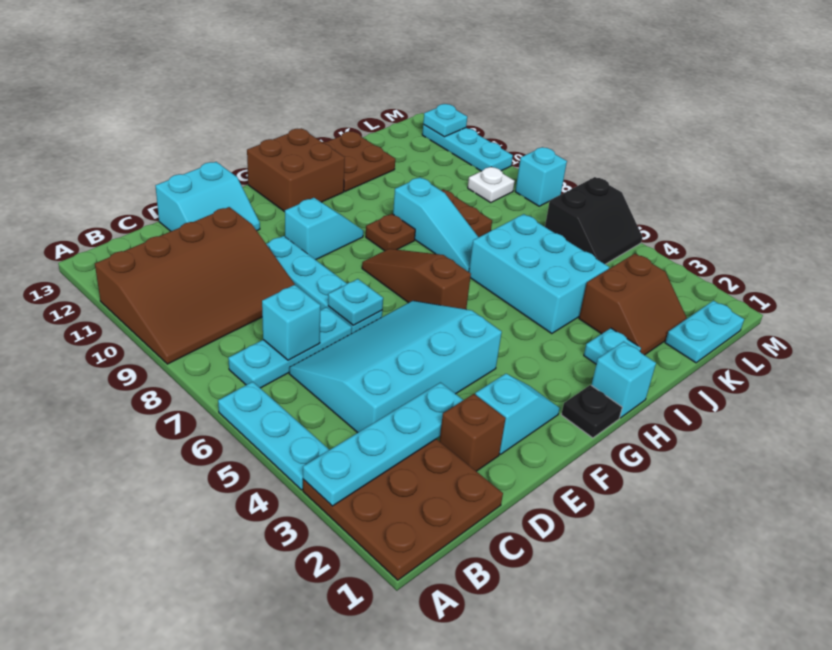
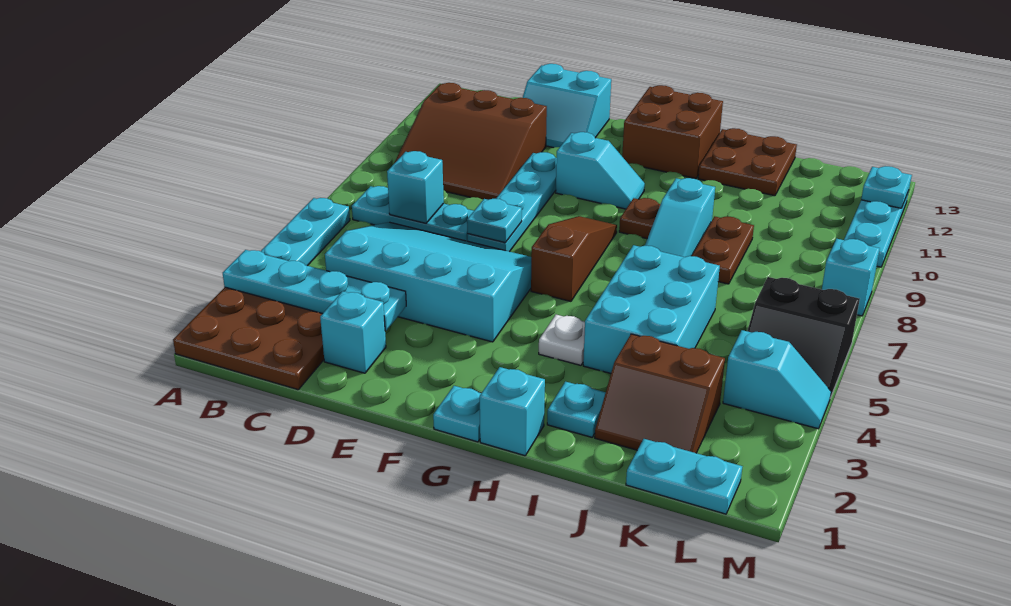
brown 3x4 slope [95,207,295,364] -> brown 3x3 slope [395,83,547,200]
brown 1x1 brick [440,394,506,471] -> cyan 1x1 brick [320,291,386,373]
cyan 1x2 slope [475,374,560,454] -> cyan 1x2 slope moved to [723,330,831,429]
black 1x1 plate [561,385,622,438] -> cyan 1x1 plate [433,386,481,442]
white 1x1 plate [468,167,515,203] -> white 1x1 plate moved to [539,315,585,365]

